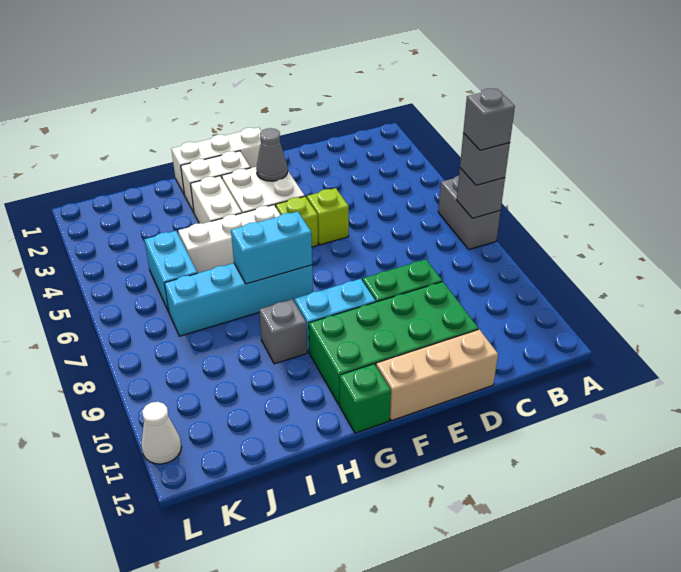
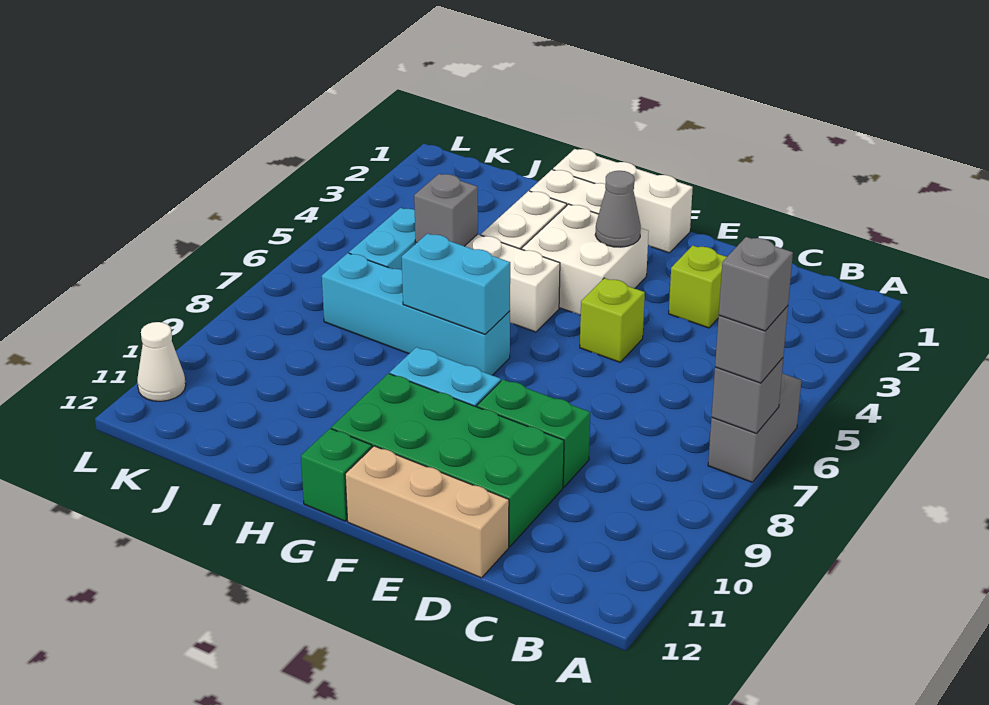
lime 1x1 brick [276,196,318,247] -> lime 1x1 brick moved to [669,246,727,328]
grey 1x1 brick [259,299,307,364] -> grey 1x1 brick moved to [414,174,478,246]

